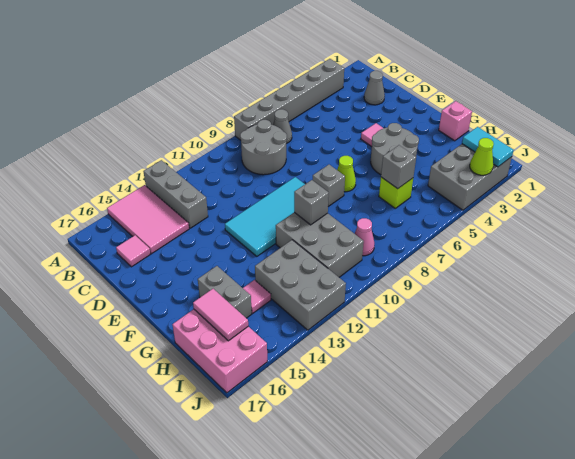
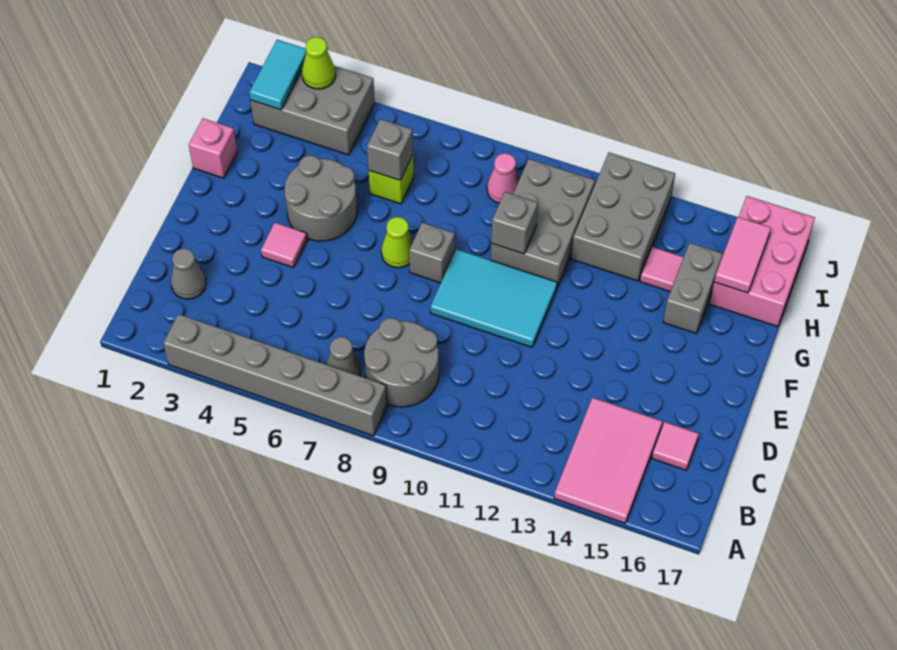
grey 1x3 brick [143,160,208,228] -> none
cyan 2x4 tile [225,177,305,256] -> cyan 2x3 tile [430,249,557,347]

